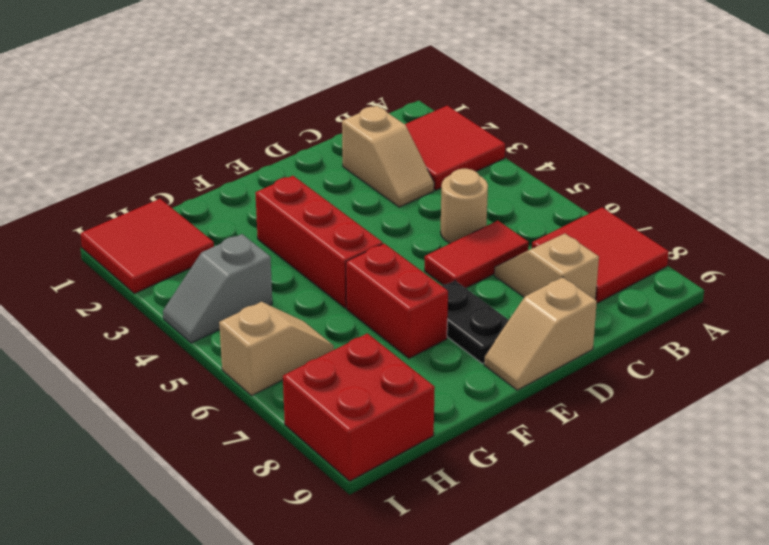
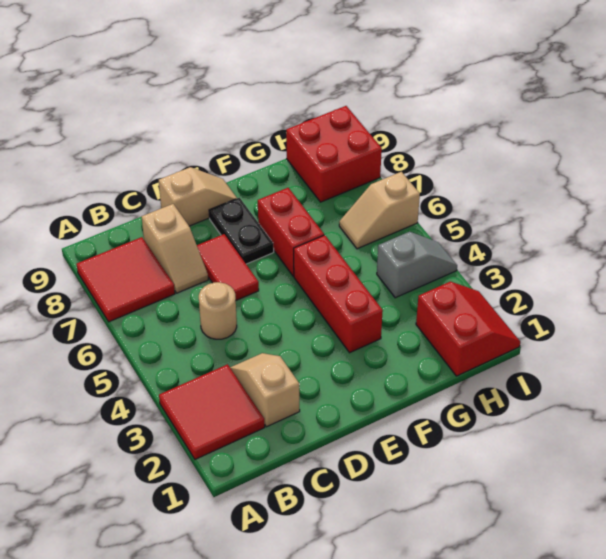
red 1x2 tile [425,221,529,288] -> red 1x2 tile turned to [197,234,259,300]
red 2x2 tile [81,199,214,294] -> red 2x2 slope [416,282,520,376]

